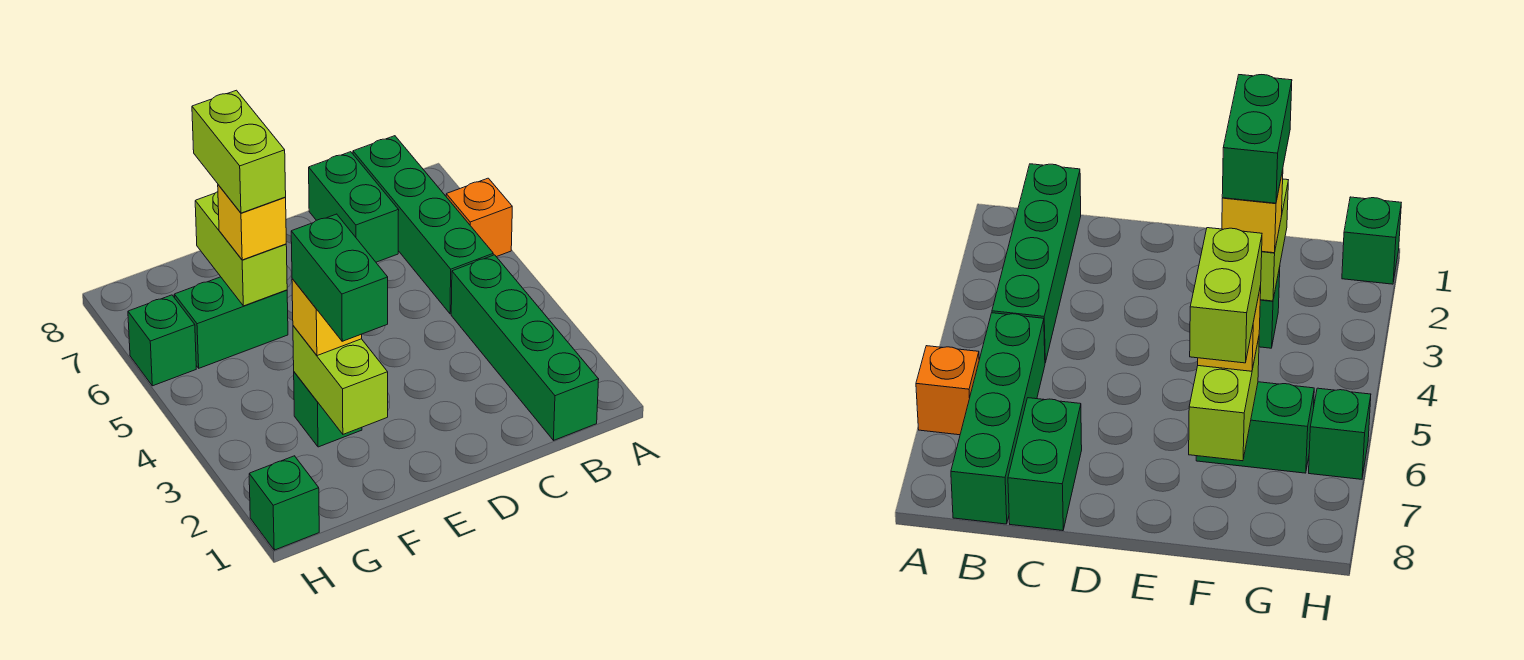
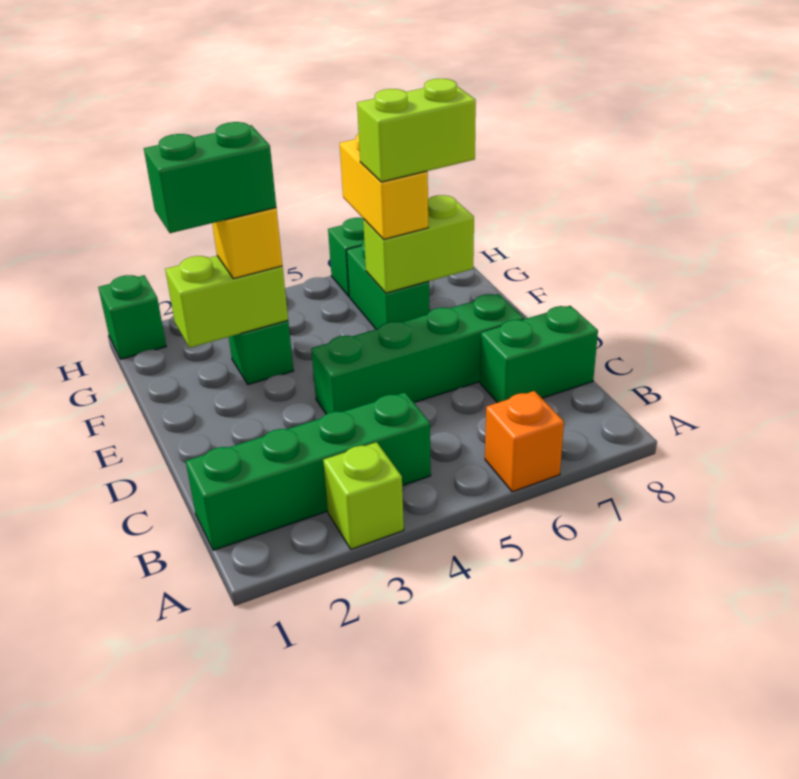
none -> lime 1x1 brick [323,442,404,549]
green 1x4 brick [353,136,493,314] -> green 1x4 brick moved to [311,294,524,414]
yellow 1x1 brick [218,185,286,260] -> yellow 1x2 brick [340,134,428,240]

